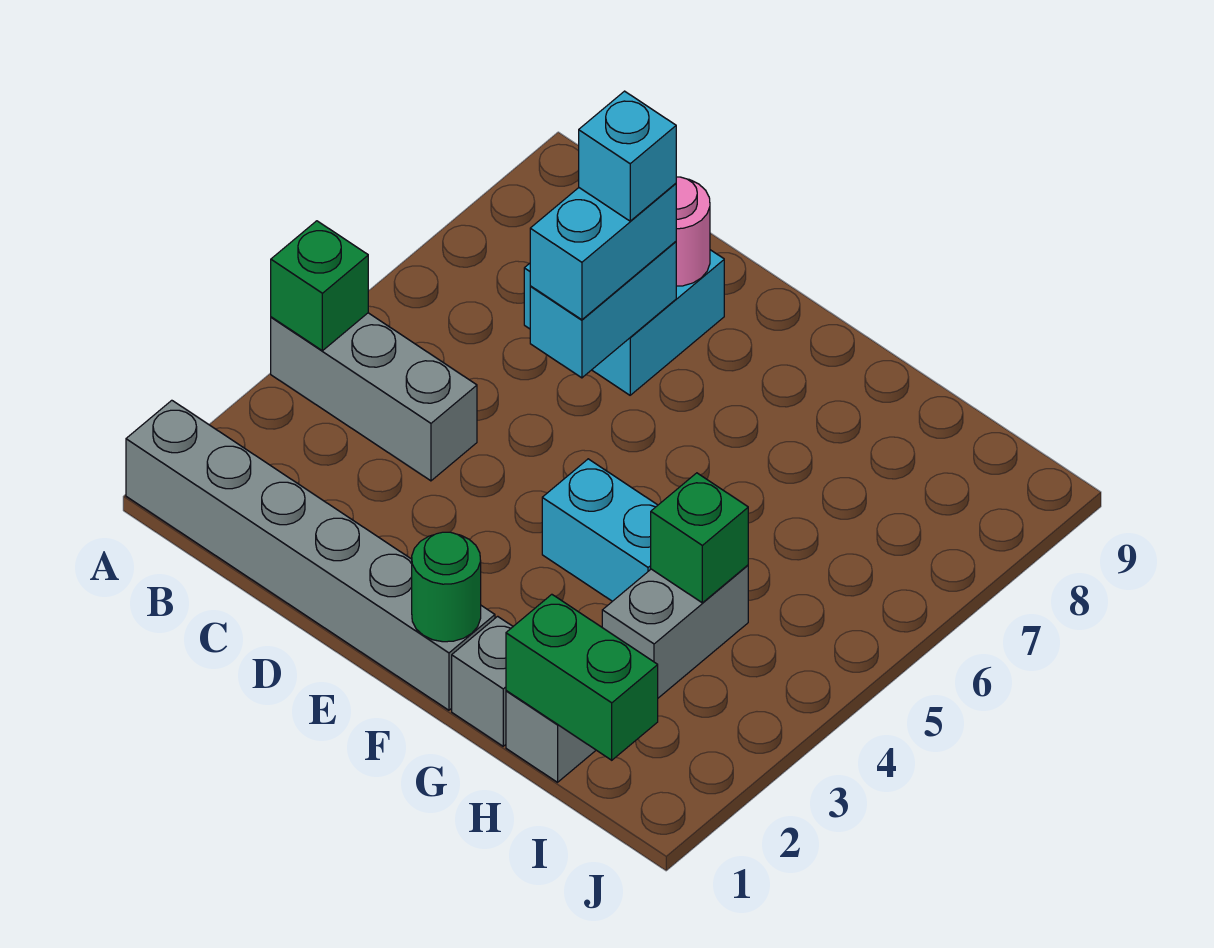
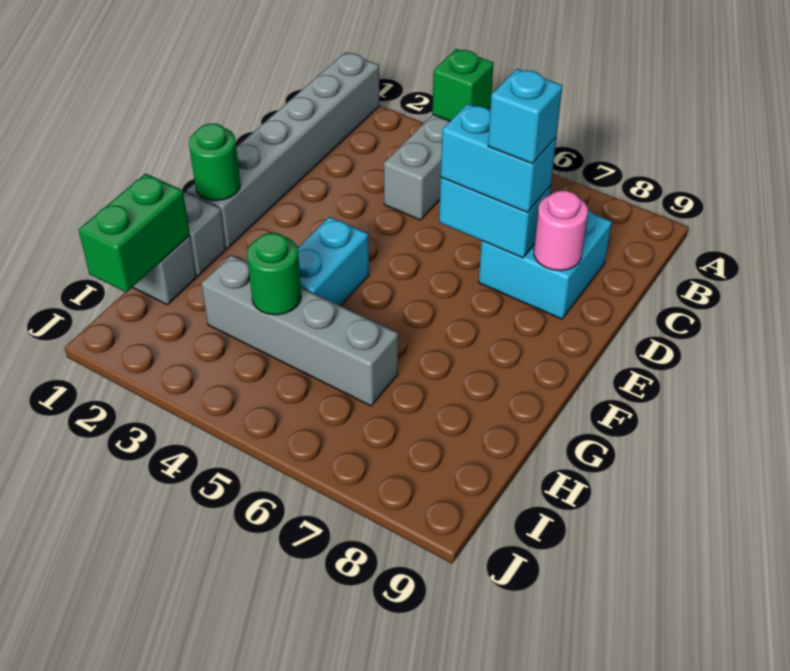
grey 1x2 brick [602,565,748,698] -> grey 1x4 brick [201,255,398,406]
green 1x1 brick [651,473,748,603] -> green 1x1 round brick [247,233,301,315]

